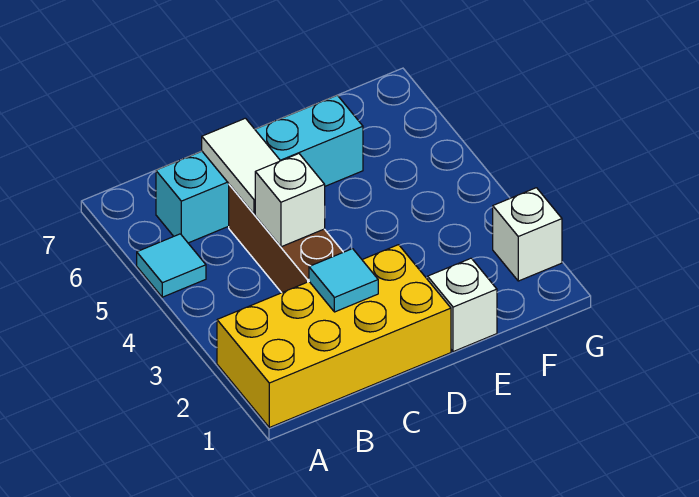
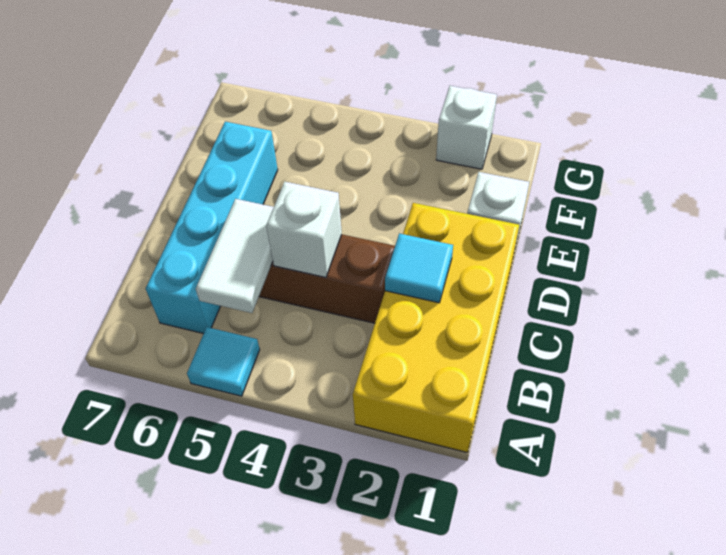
white 1x2 tile [202,118,281,214] -> white 1x2 tile turned to [196,199,274,313]

